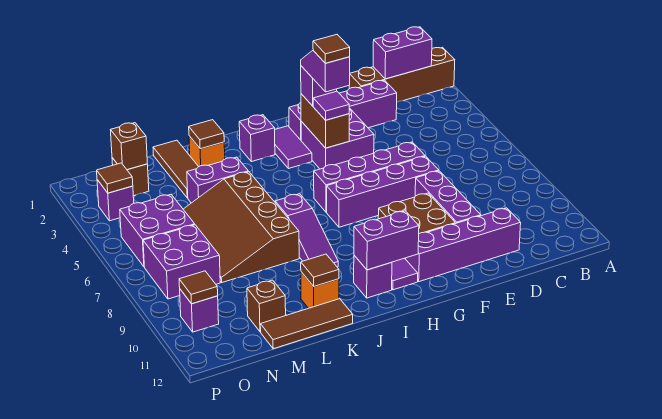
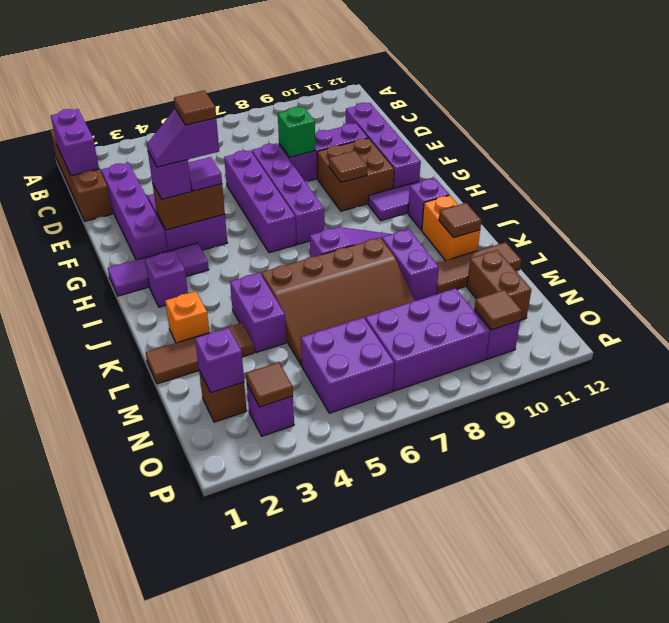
none -> green 1x1 brick [278,107,315,157]
purple 1x2 tile [275,126,312,169] -> purple 1x3 tile [108,243,209,296]
purple 1x2 brick [354,211,419,270] -> purple 1x2 brick moved to [382,229,439,301]
brown 1x1 tile [189,120,224,149] -> brown 1x1 tile moved to [329,151,367,183]
orange 1x1 brick [301,272,339,308] -> orange 1x2 brick [422,195,480,261]
brown 1x3 tile [260,299,353,349] -> brown 1x3 tile turned to [437,242,521,294]
brown 1x1 brick [247,280,286,332] -> brown 1x2 brick [467,250,531,320]
brown 1x1 brick [111,123,147,170] -> purple 1x1 brick [195,328,244,393]
purple 2x2 brick [143,225,220,299] -> purple 2x3 brick [365,288,490,391]

